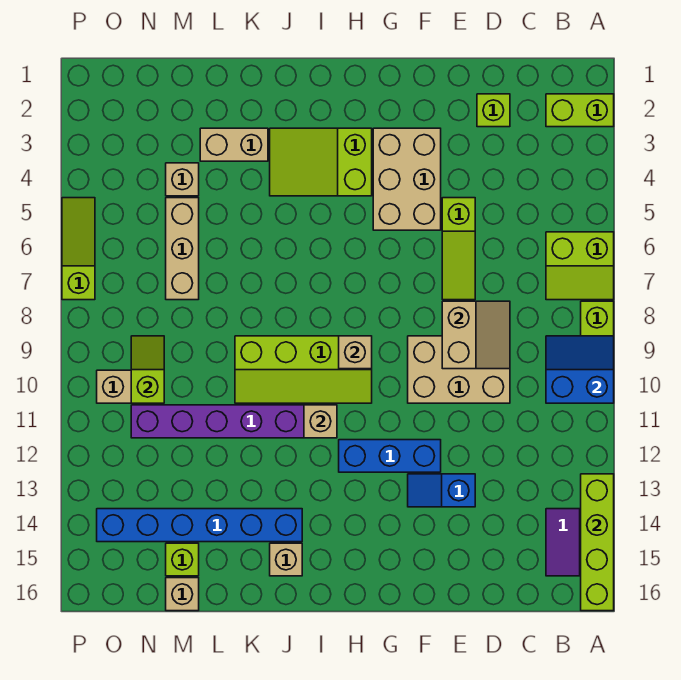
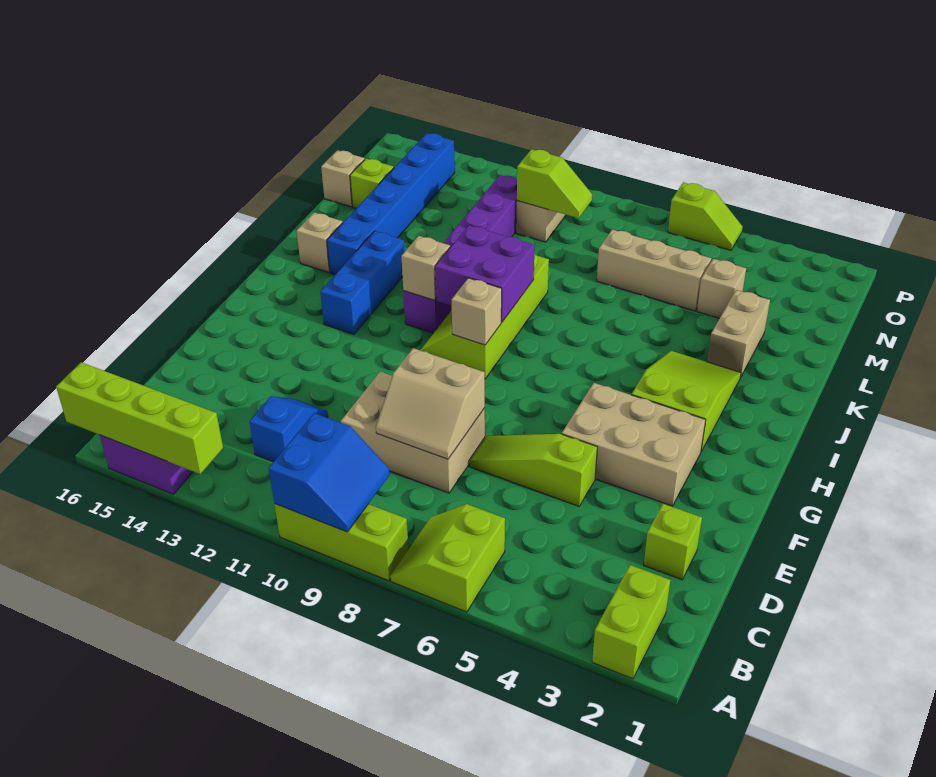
tan 2x3 brick [408,336,510,403] -> tan 2x3 brick turned to [341,372,485,493]
blue 1x2 slope [408,474,475,507] -> blue 1x2 slope moved to [249,396,328,462]
blue 1x3 brick [339,440,441,472] -> blue 1x3 brick moved to [320,231,405,334]
none -> purple 2x2 brick [435,225,535,322]
lime 1x3 slope [62,198,95,300] -> lime 1x2 slope [668,182,743,250]

